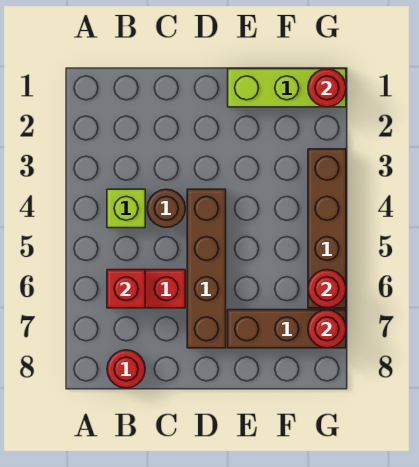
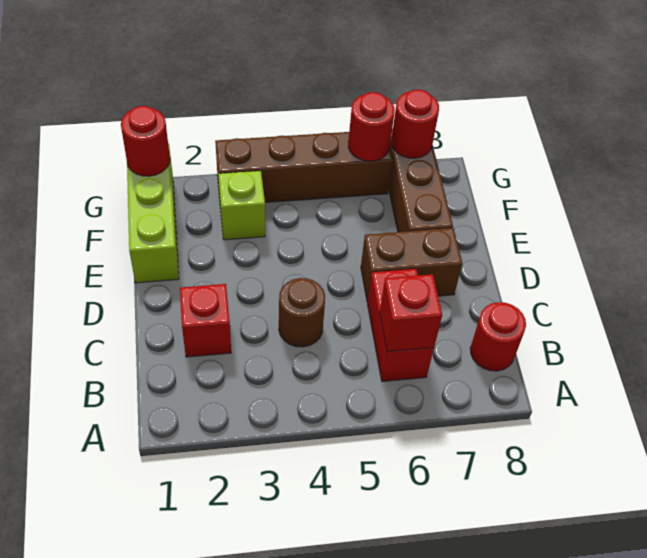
lime 1x1 brick [107,189,145,228] -> lime 1x1 brick moved to [218,171,265,240]
none -> red 1x1 brick [180,284,231,357]
brown 1x4 brick [187,189,226,348] -> brown 1x2 brick [361,228,462,302]

